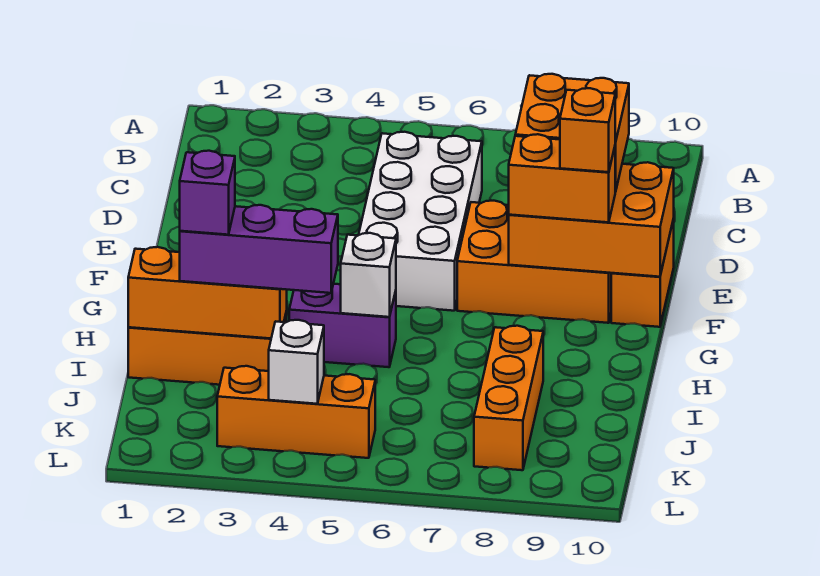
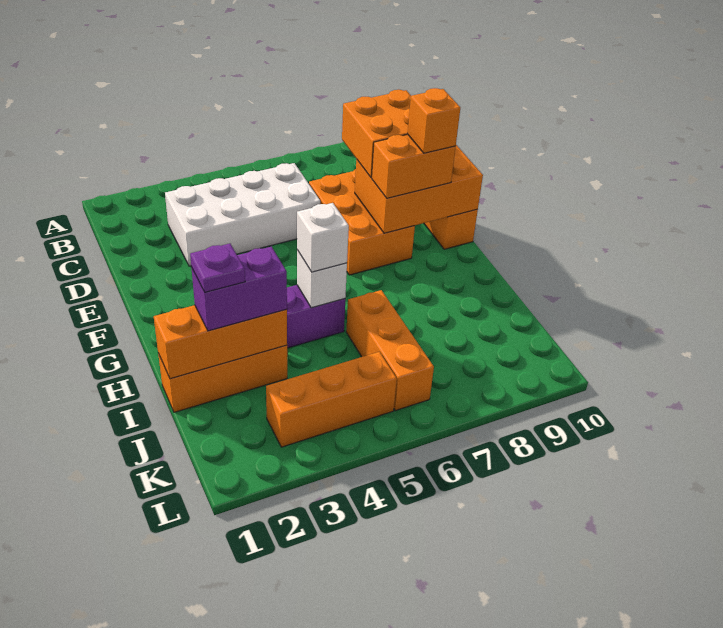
white 2x4 brick [359,132,482,311] -> white 2x4 brick turned to [165,163,320,266]
orange 2x3 brick [457,201,611,323] -> orange 2x3 brick turned to [309,169,415,275]
purple 1x3 brick [180,205,338,293] -> purple 1x2 brick [191,246,287,331]
purple 1x1 brick [180,151,235,235] -> purple 1x1 plate [190,244,245,292]
orange 1x3 brick [474,326,543,470] -> orange 1x3 brick moved to [346,290,434,411]
white 1x1 brick [269,320,324,404] -> white 1x1 brick moved to [297,203,349,272]

